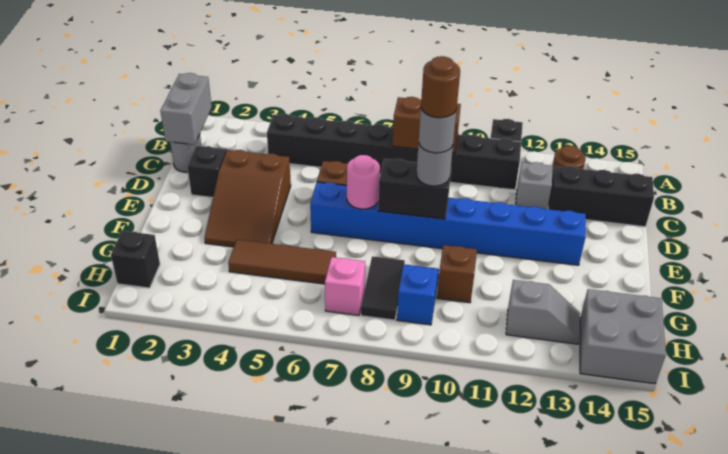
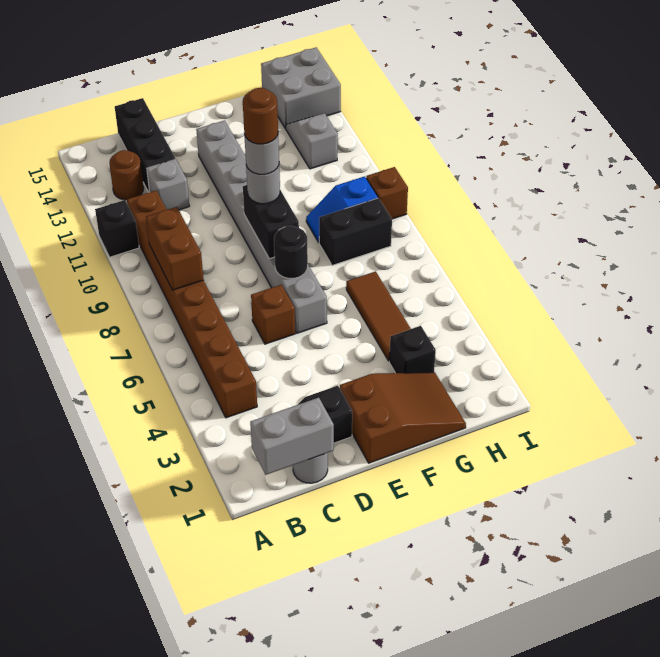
black 1x8 brick [267,114,521,190] -> brown 1x8 brick [127,190,257,418]
brown 2x3 slope [204,150,291,247] -> brown 2x3 slope moved to [340,372,466,463]
blue 1x8 brick [310,182,586,265] -> grey 1x8 brick [196,120,327,333]
pink 1x1 round brick [347,155,380,209] -> black 1x1 round brick [274,226,308,279]
black 1x2 tile [361,256,405,320] -> black 1x2 brick [319,198,392,265]
brown 1x1 brick [437,245,477,303] -> brown 1x1 brick moved to [366,167,408,219]
black 1x1 brick [111,231,160,288] -> black 1x1 brick moved to [389,326,436,373]
pink 1x1 brick [325,257,365,315] -> none

